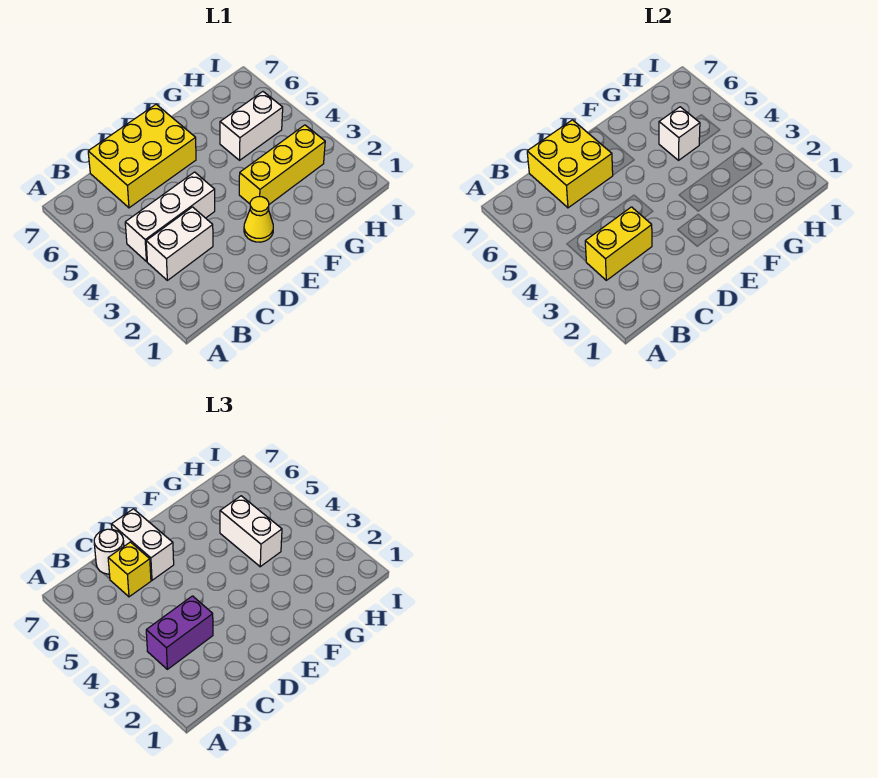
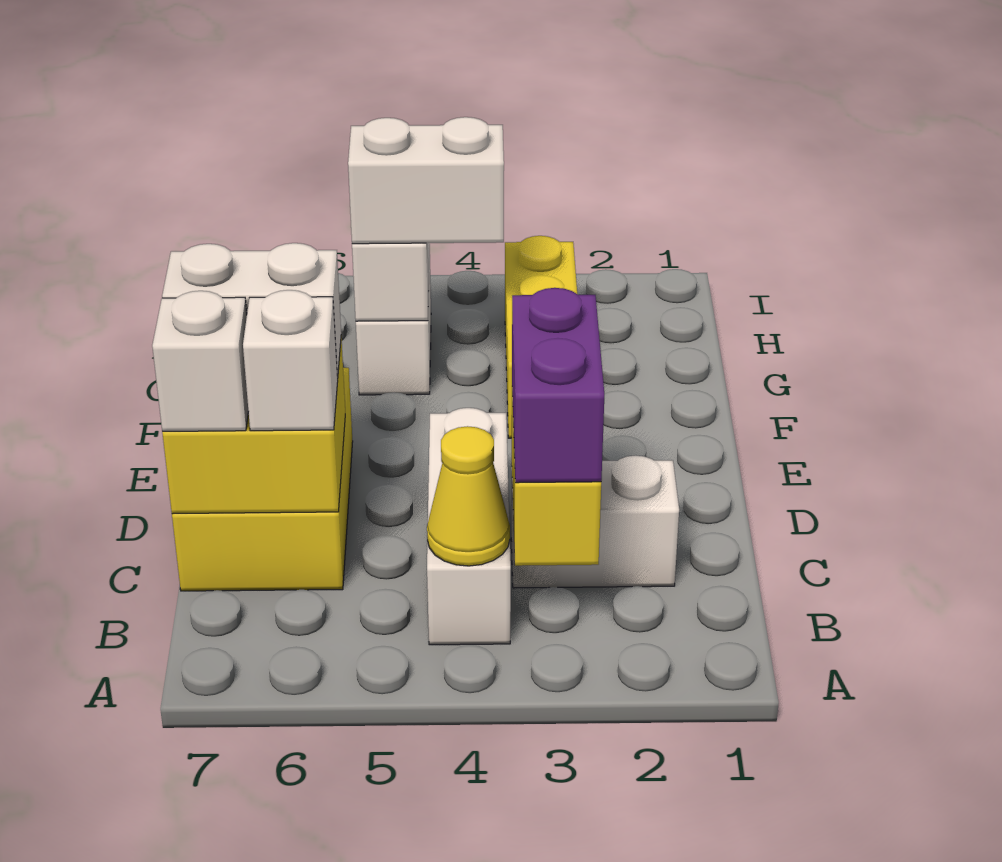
white 1x2 brick [146,207,213,280] -> white 1x2 brick turned to [511,455,679,588]
yellow 1x1 brick [108,542,151,597] -> white 1x1 brick [243,290,338,431]
white 1x1 round brick [94,529,124,574] -> white 1x1 brick [152,291,249,431]
yellow 1x1 cone [244,197,273,242] -> yellow 1x1 cone moved to [427,426,510,566]

